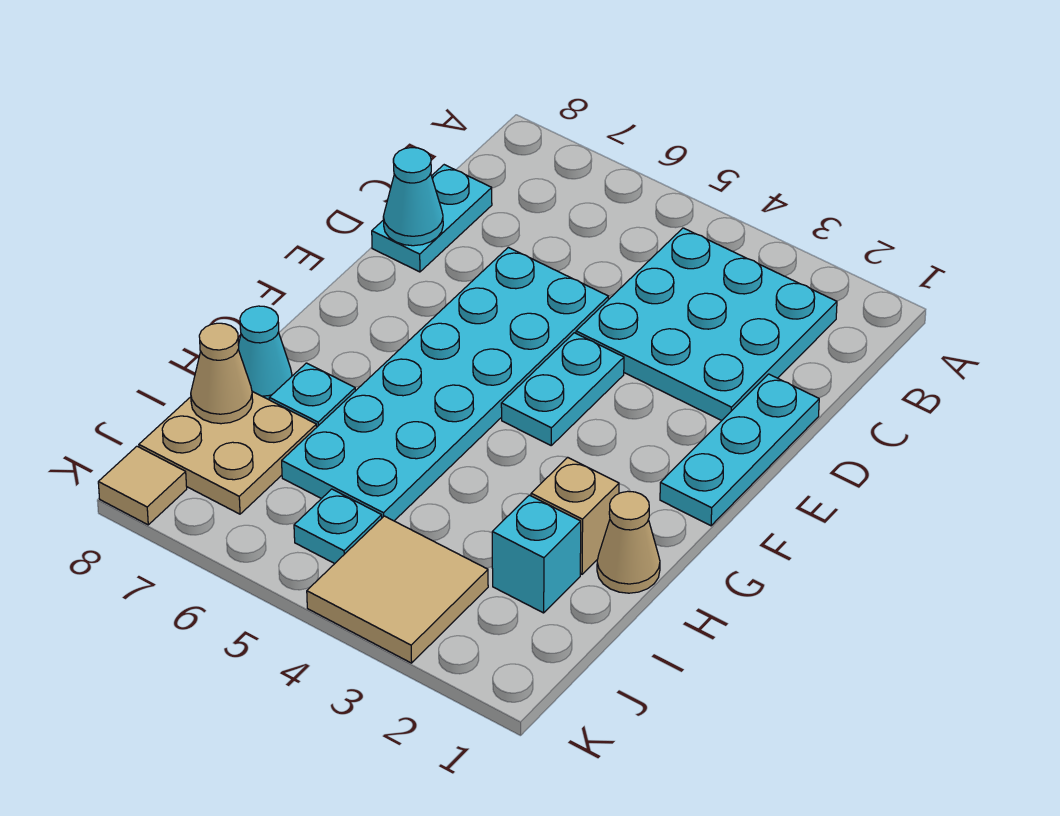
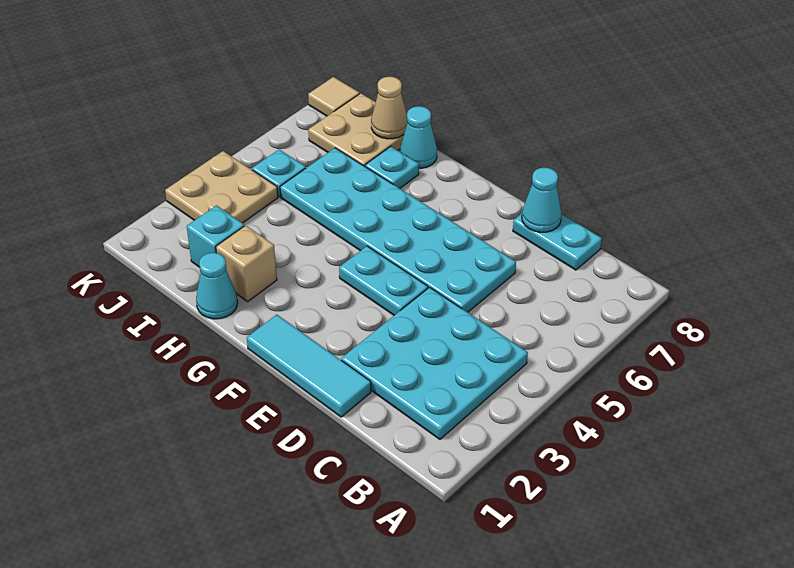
cyan 1x3 plate [660,374,819,526] -> cyan 1x3 tile [247,315,371,417]
tan 1x1 cone [597,491,660,593] -> cyan 1x1 cone [196,253,238,319]
tan 2x2 tile [307,516,488,663] -> tan 2x2 plate [165,151,278,223]

